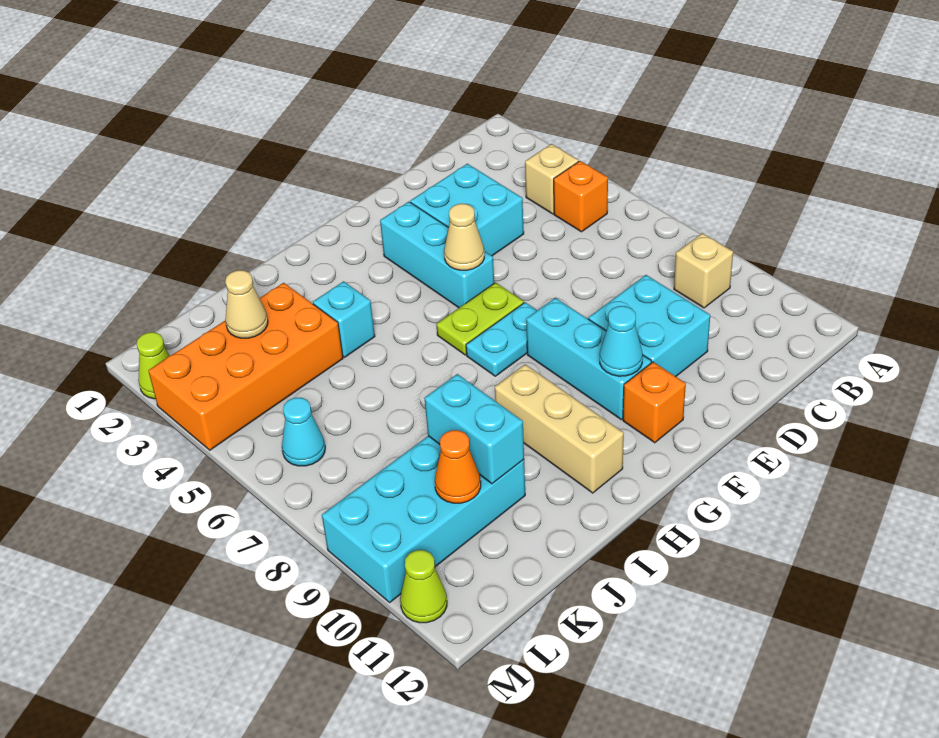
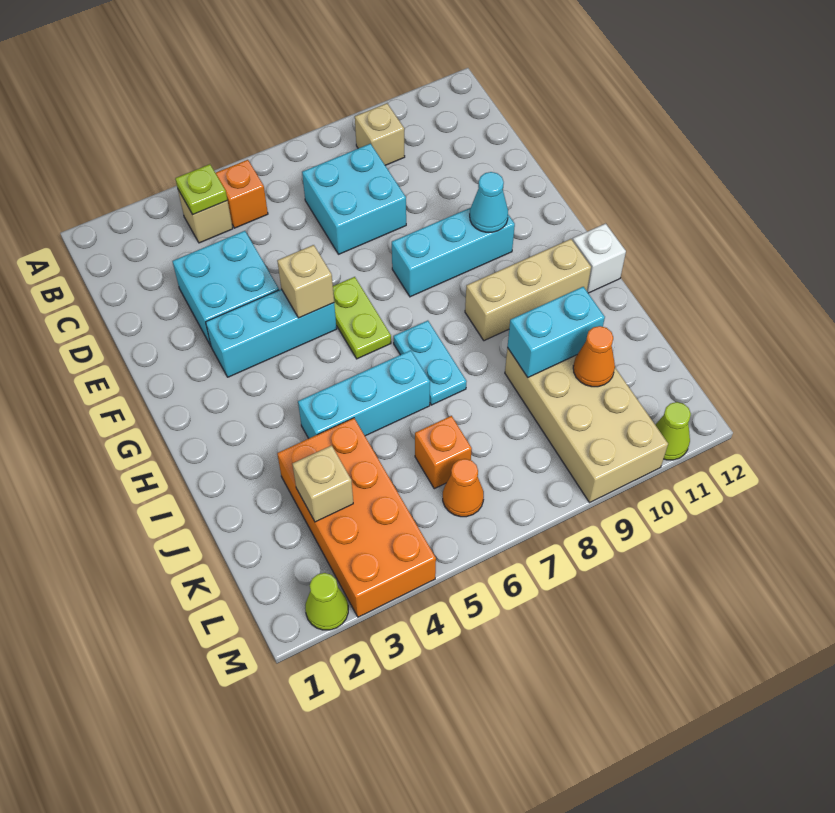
none -> lime 1x1 plate [175,164,227,214]
cyan 2x2 brick [588,275,710,376] -> cyan 2x2 brick moved to [302,144,406,254]
tan 1x1 cone [444,204,484,270] -> tan 1x1 brick [277,245,334,318]
cyan 1x2 plate [466,302,537,376] -> cyan 1x2 plate moved to [394,321,467,405]
orange 1x1 brick [623,362,686,443] -> orange 1x1 brick moved to [415,416,472,489]
none -> white 1x1 brick [572,223,626,293]
cyan 1x1 brick [313,281,375,357] -> cyan 1x3 brick [298,350,430,438]
cyan 2x4 brick [322,436,525,602] -> tan 2x4 brick [505,348,668,502]
tan 1x1 cone [225,270,268,338] -> tan 1x1 brick [292,445,353,522]
cyan 1x1 cone [282,398,325,466] -> orange 1x1 cone [443,459,484,517]

